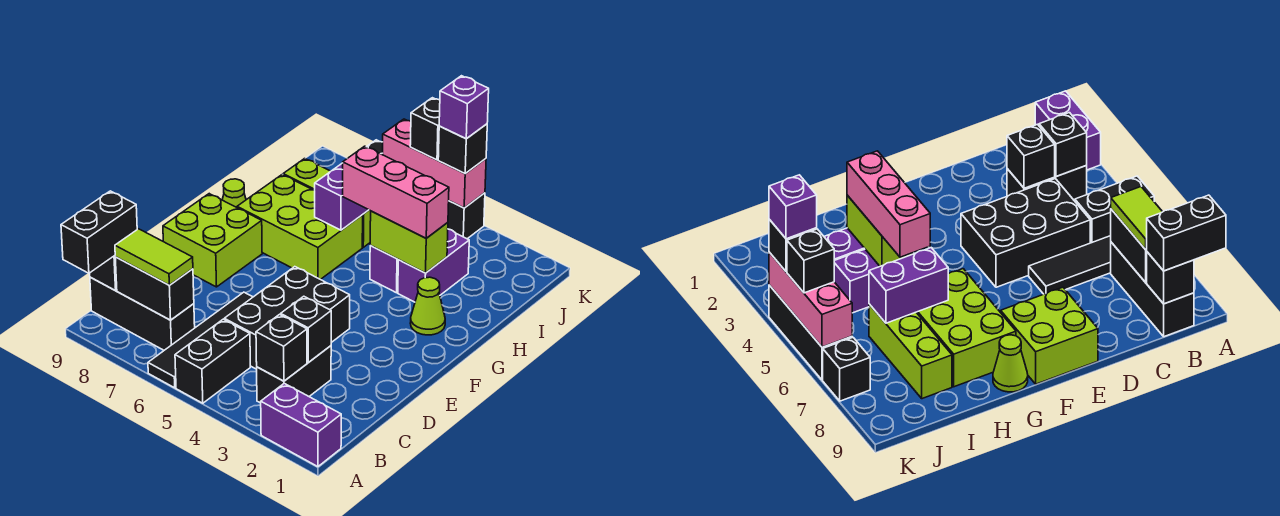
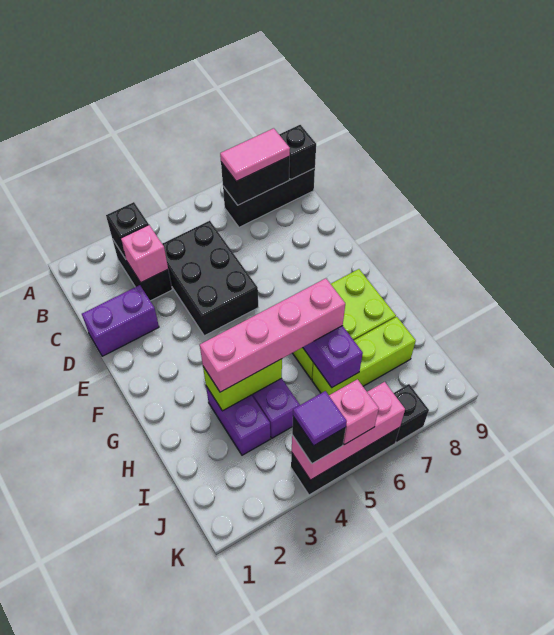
purple 1x2 brick [261,383,341,467] -> purple 1x2 brick moved to [82,285,159,356]
black 1x2 brick [175,319,250,403] -> none
black 1x4 tile [148,292,253,388] -> none
black 1x2 brick [61,191,137,273] -> none
lime 1x2 tile [115,229,193,285] -> pink 1x2 tile [220,128,290,182]
black 1x1 brick [281,296,331,363] -> pink 1x1 brick [121,225,168,283]
lime 2x2 brick [163,194,262,287] -> none
lime 1x1 cone [410,277,445,335] -> none
lime 1x1 cone [222,179,246,207] -> none
pink 1x3 brick [342,146,449,238] -> pink 1x4 brick [200,278,345,392]
purple 1x1 brick [439,76,489,139] -> purple 1x1 tile [293,391,347,446]
black 1x1 brick [410,98,440,160] -> pink 1x1 brick [329,379,379,445]

